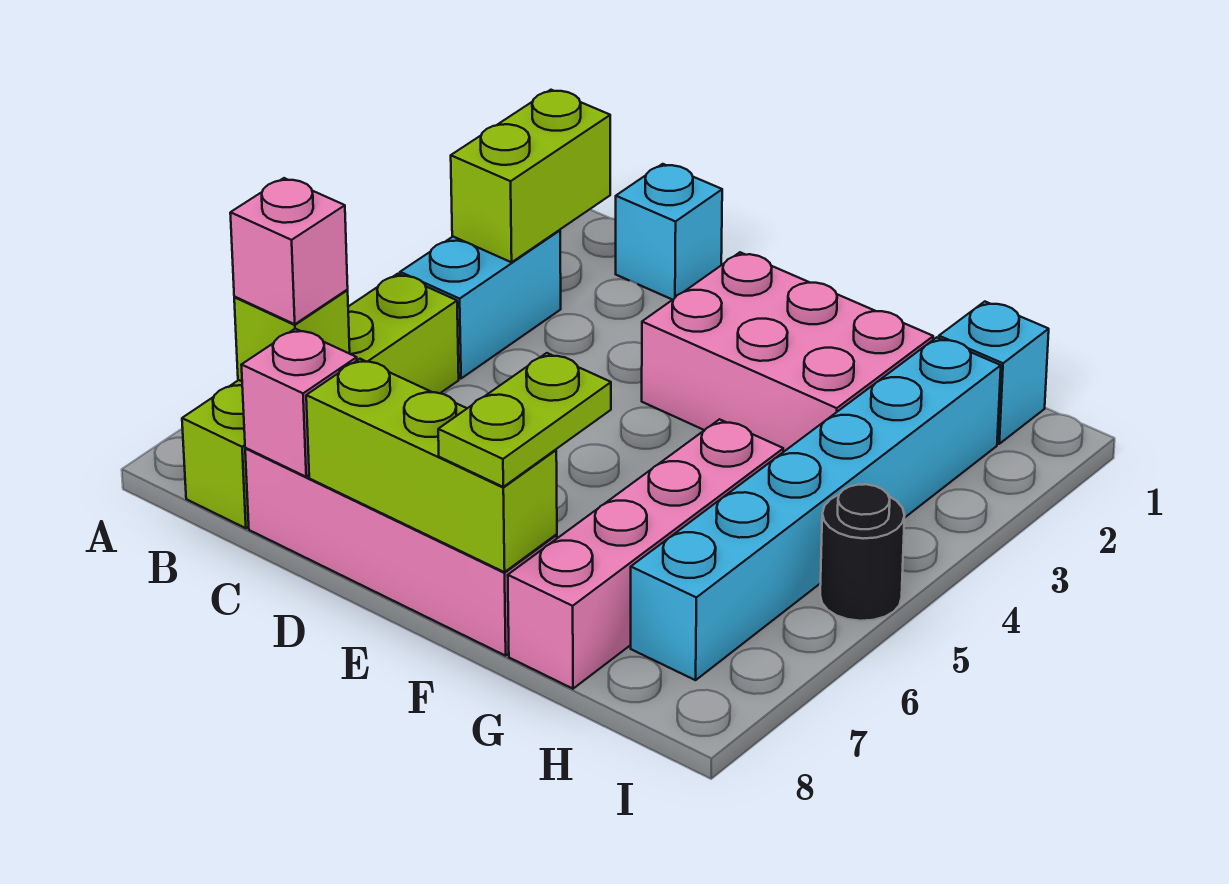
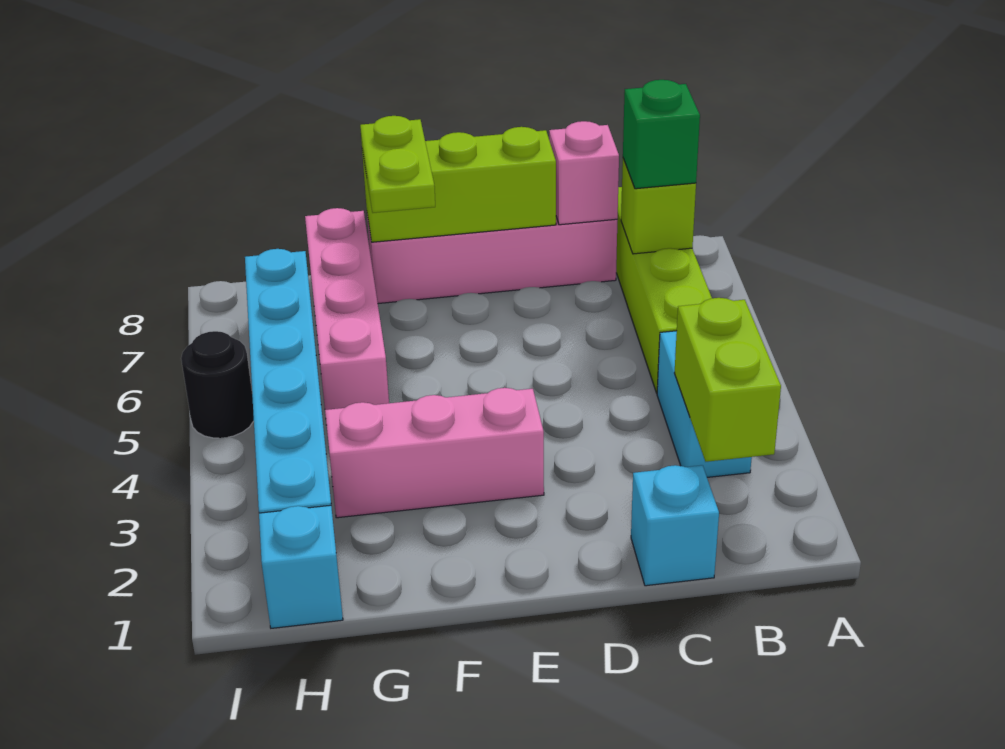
pink 1x1 brick [230,178,348,324] -> green 1x1 brick [623,80,700,189]
pink 2x3 brick [642,252,933,452] -> pink 1x3 brick [325,388,544,518]

